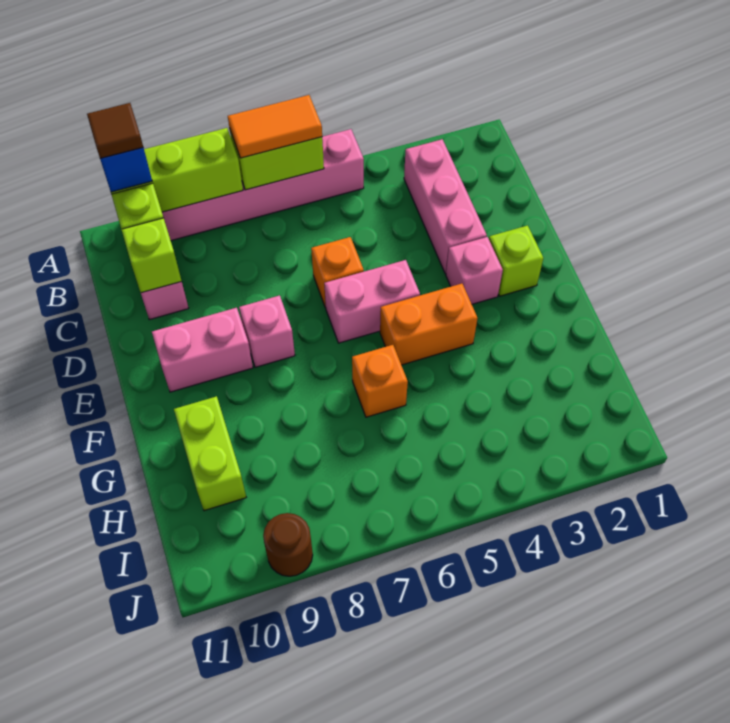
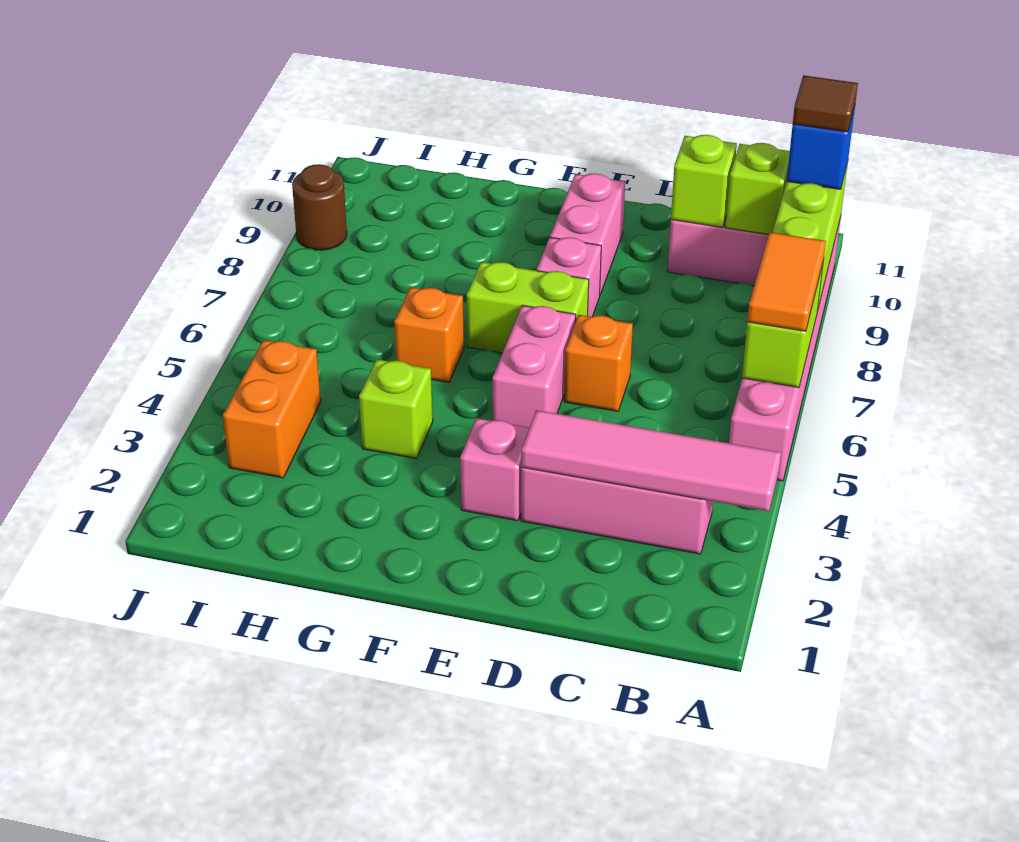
none -> pink 1x4 tile [521,410,781,511]
lime 1x1 brick [489,226,543,296] -> lime 1x1 brick moved to [359,359,433,459]
orange 1x2 brick [380,284,477,365] -> orange 1x2 brick moved to [223,340,321,478]
lime 1x2 brick [174,396,246,511] -> lime 1x2 brick moved to [467,262,589,353]

